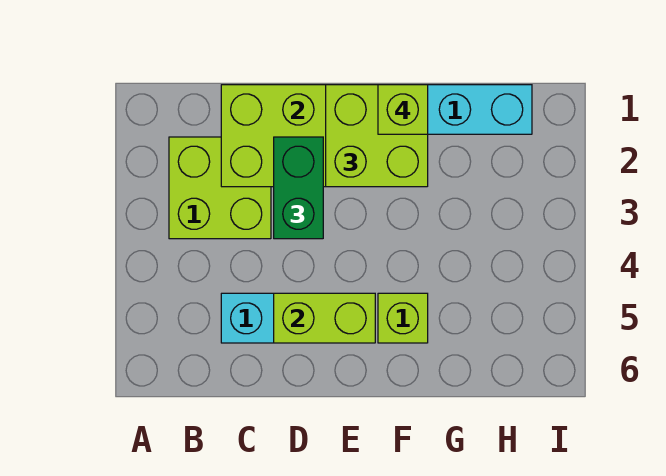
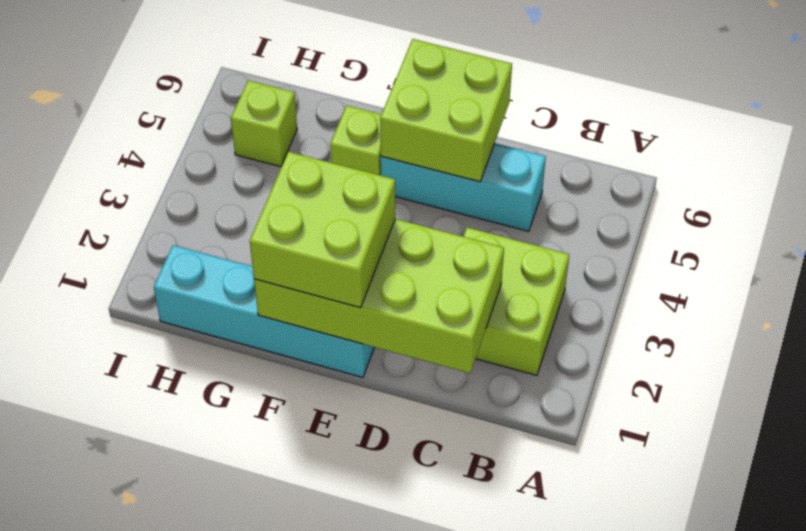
green 1x2 brick [274,137,323,239] -> none
lime 1x2 brick [274,293,375,343] -> lime 2x2 brick [380,39,512,182]
lime 1x1 brick [378,85,428,134] -> lime 1x1 brick moved to [231,80,297,167]

